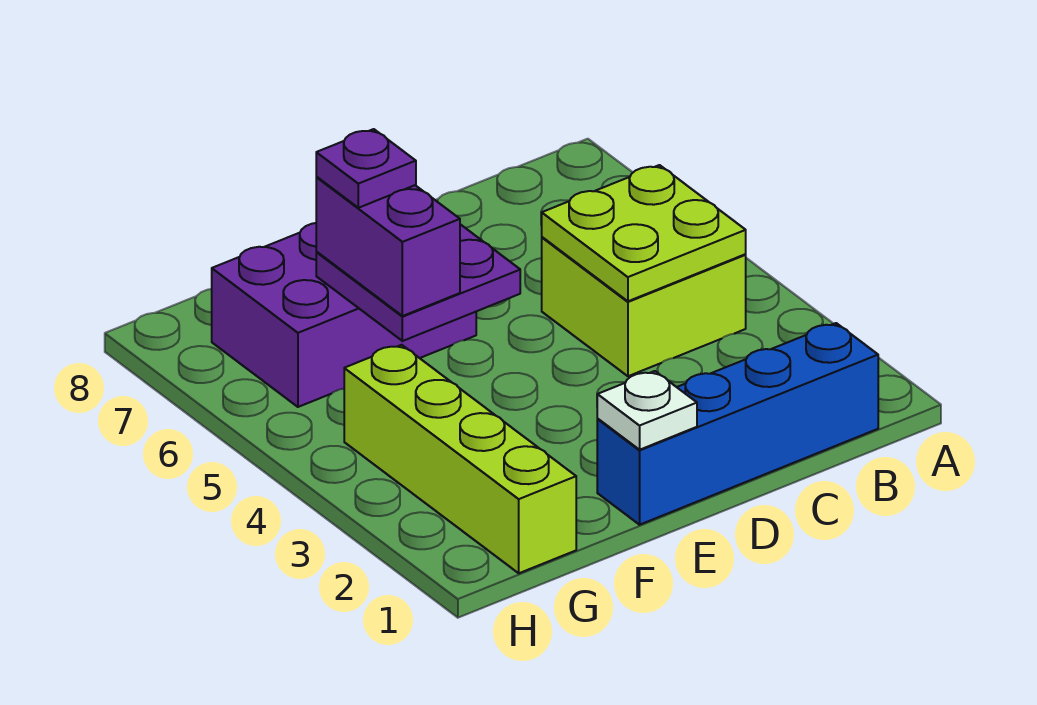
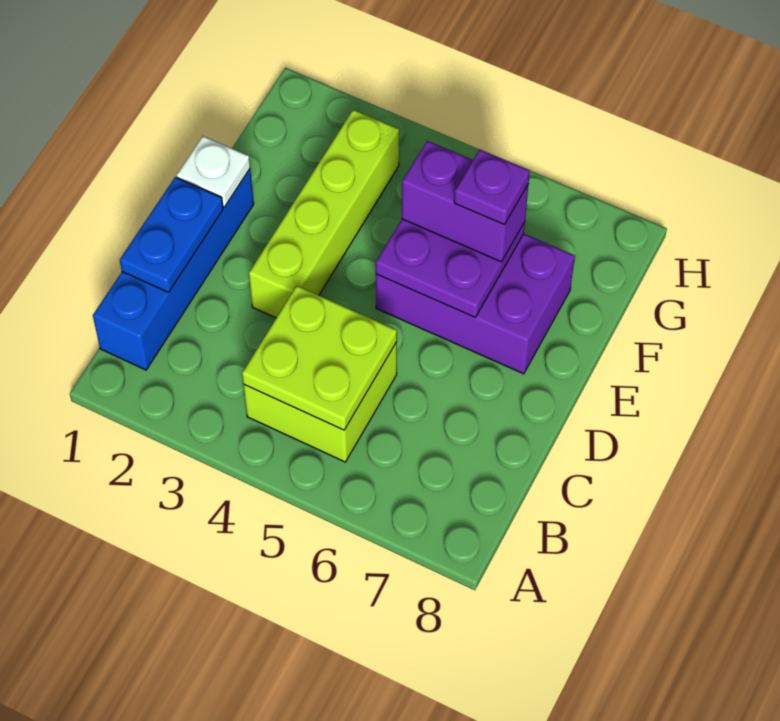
none -> blue 1x2 plate [120,177,223,292]
purple 2x3 brick [212,223,476,407] -> purple 2x3 brick turned to [376,234,575,374]
lime 1x4 brick [344,345,576,573] -> lime 1x4 brick turned to [249,110,399,318]

